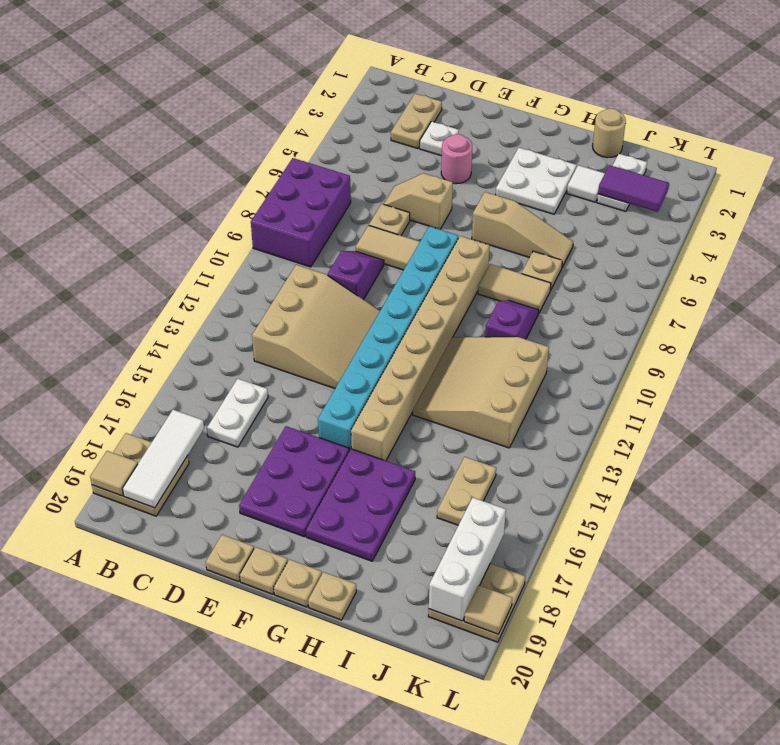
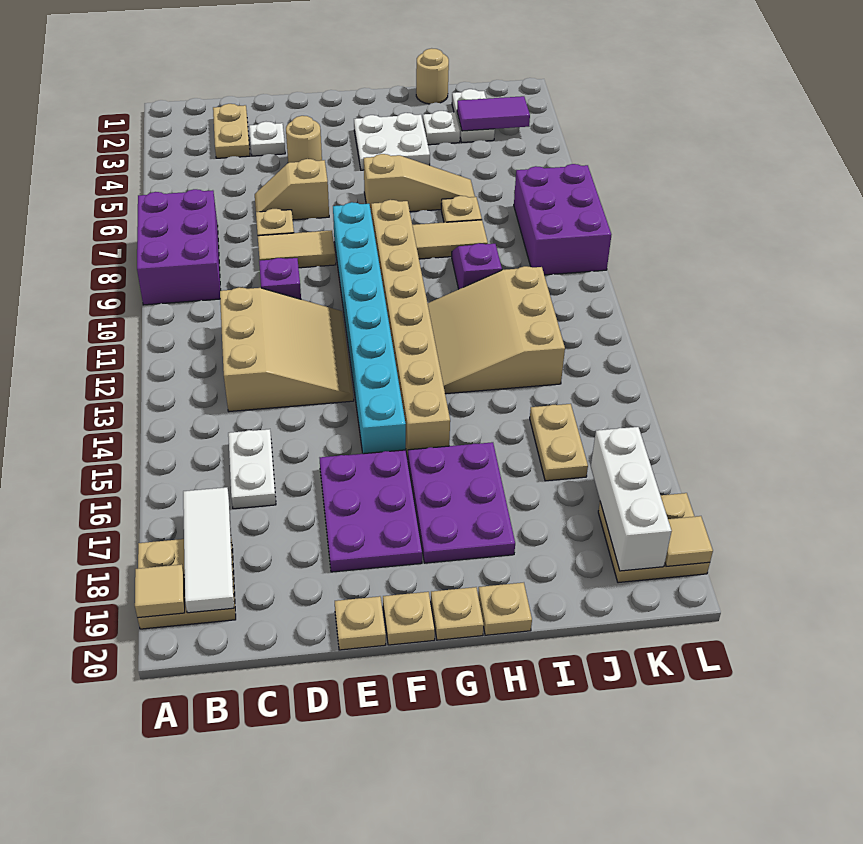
pink 1x1 round brick [441,134,472,184] -> tan 1x1 round brick [286,116,322,163]
white 1x1 tile [567,165,605,202] -> white 1x1 plate [423,111,460,145]
none -> purple 2x3 brick [514,164,611,275]

